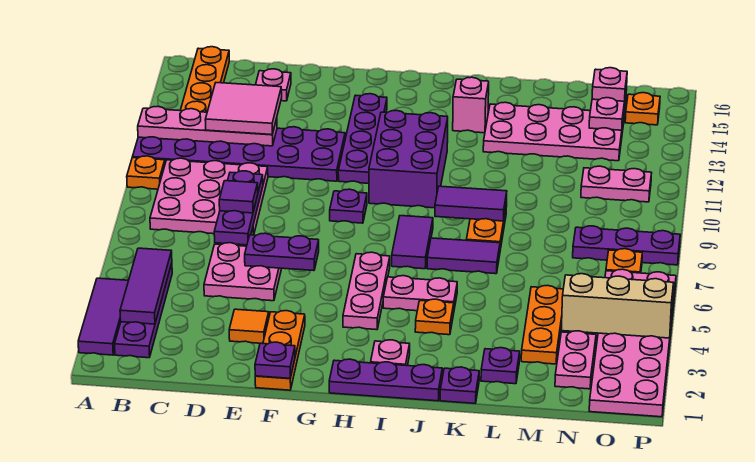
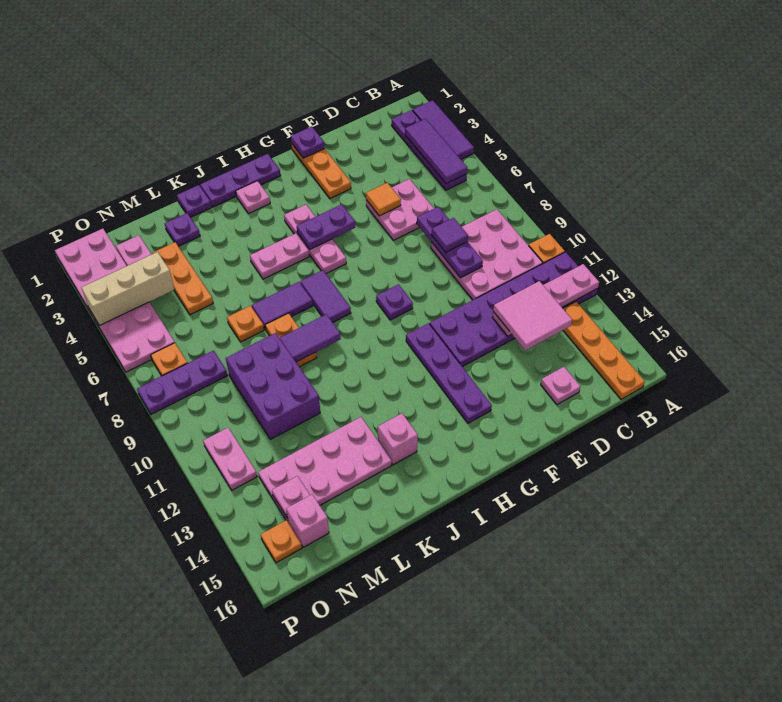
orange 1x1 tile [229,309,269,344] -> orange 1x1 tile moved to [366,183,401,216]
purple 1x2 plate [245,233,319,271] -> purple 1x2 plate moved to [297,204,355,249]
purple 2x3 brick [369,110,448,208] -> purple 2x3 brick moved to [226,333,320,439]
orange 1x1 plate [415,299,454,335] -> orange 1x1 plate moved to [227,306,264,342]
pink 1x2 plate [581,166,652,202] -> pink 1x2 plate turned to [203,428,257,490]

